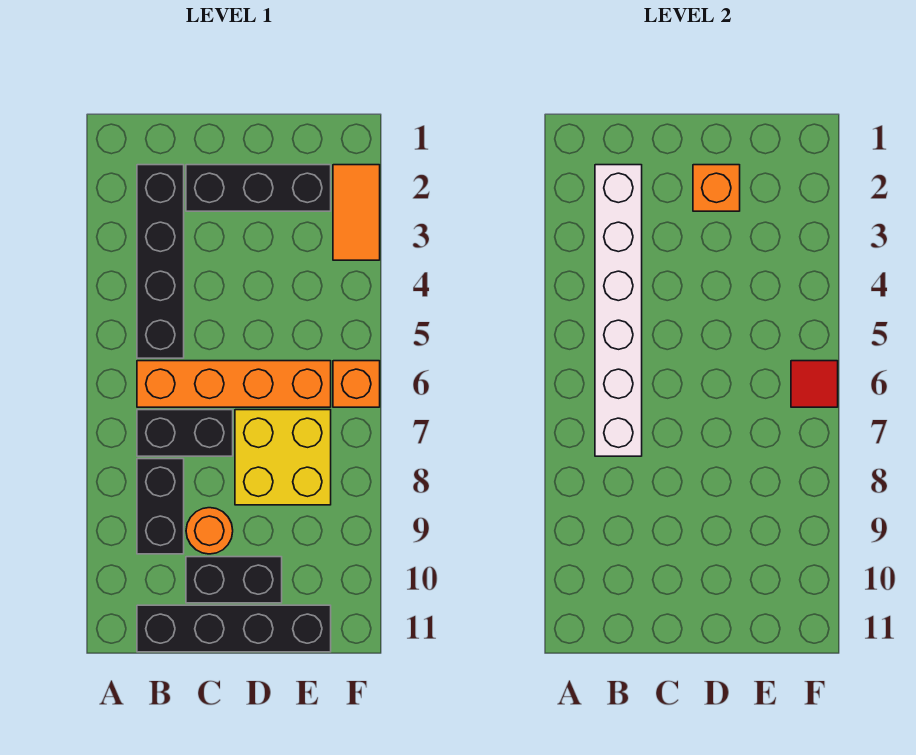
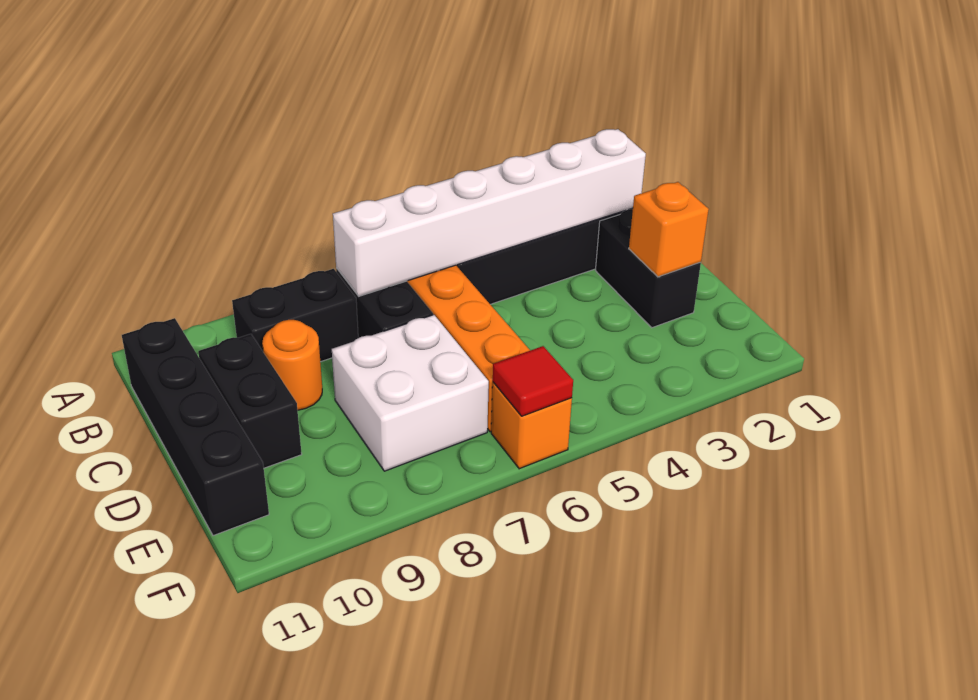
black 1x3 brick [186,165,331,211] -> black 1x2 brick [595,209,701,328]
yellow 2x2 brick [235,410,331,505] -> white 2x2 brick [332,315,489,471]
orange 1x2 tile [333,165,380,260] -> none

